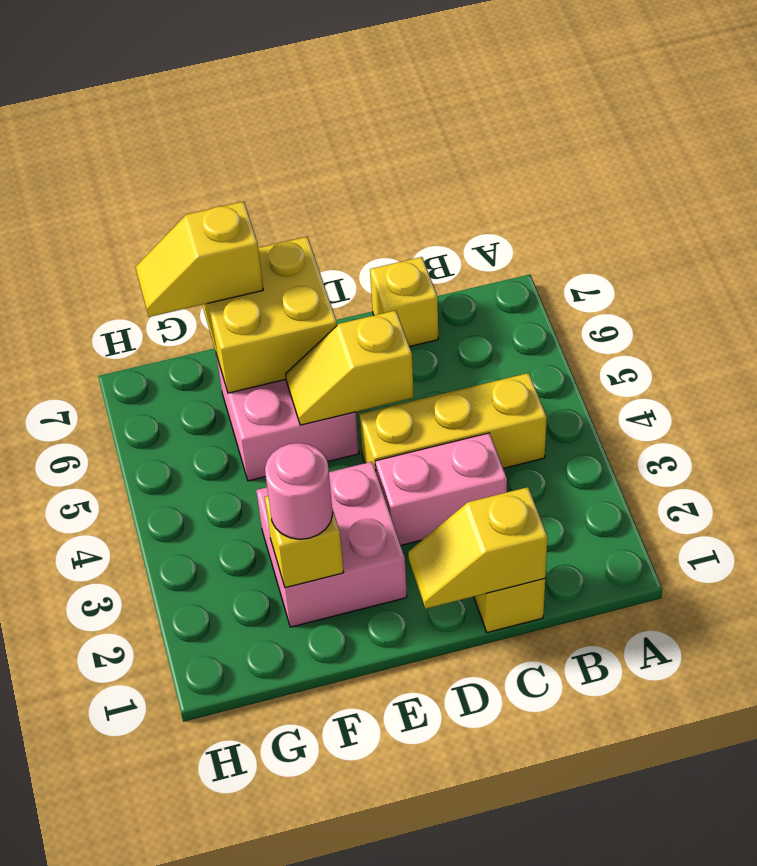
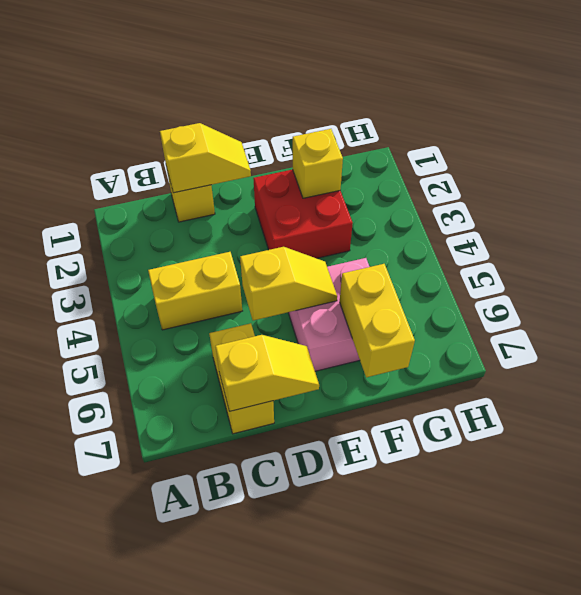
yellow 1x3 brick [359,373,547,471] -> yellow 1x2 brick [148,252,242,330]
pink 1x2 brick [375,433,507,545] -> none
yellow 1x1 brick [370,257,438,347] -> yellow 1x2 brick [209,323,274,434]
pink 2x2 brick [256,462,407,627] -> red 2x2 brick [253,169,353,258]
yellow 2x2 brick [202,237,337,393] -> yellow 1x2 brick [340,264,415,377]
pink 1x1 round brick [265,443,333,539] -> none
yellow 1x2 slope [136,202,263,317] -> yellow 1x2 slope moved to [215,335,319,411]

